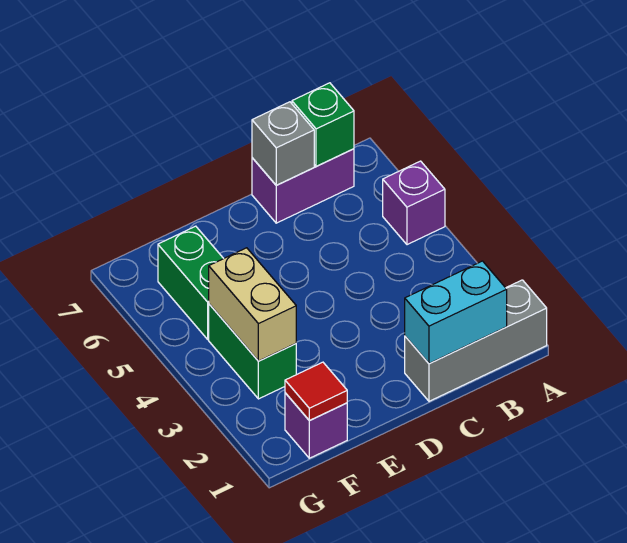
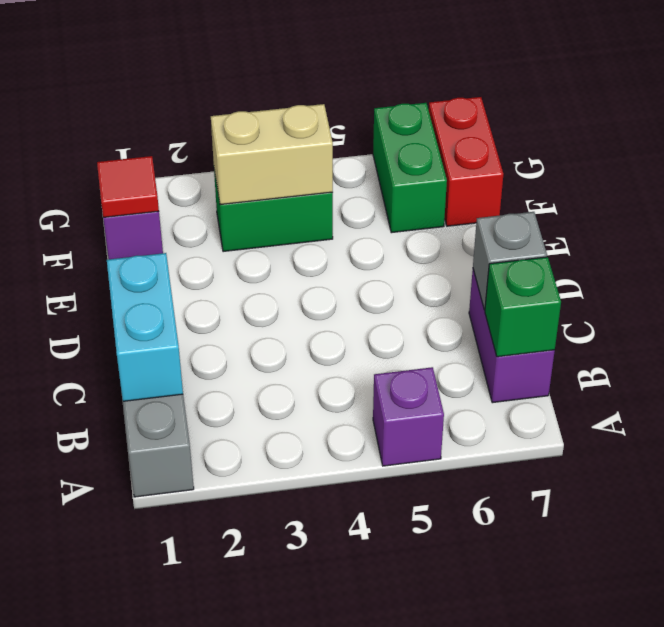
green 1x2 brick [158,226,224,339] -> green 1x2 brick turned to [373,103,447,233]
none -> red 1x2 brick [429,97,503,226]

